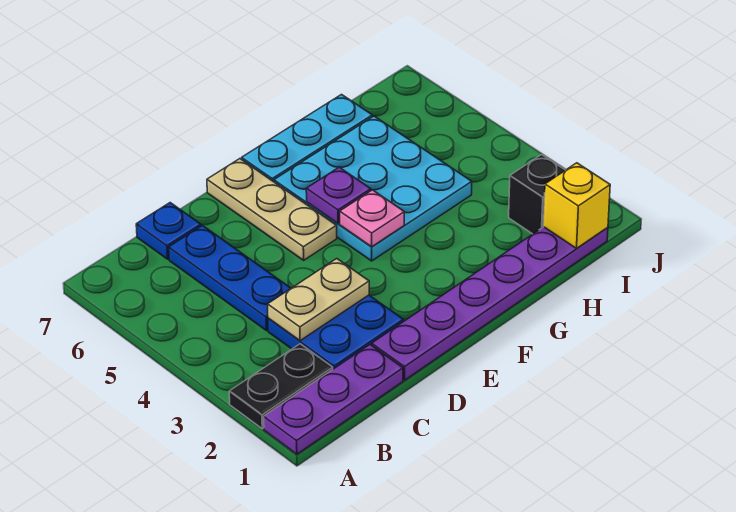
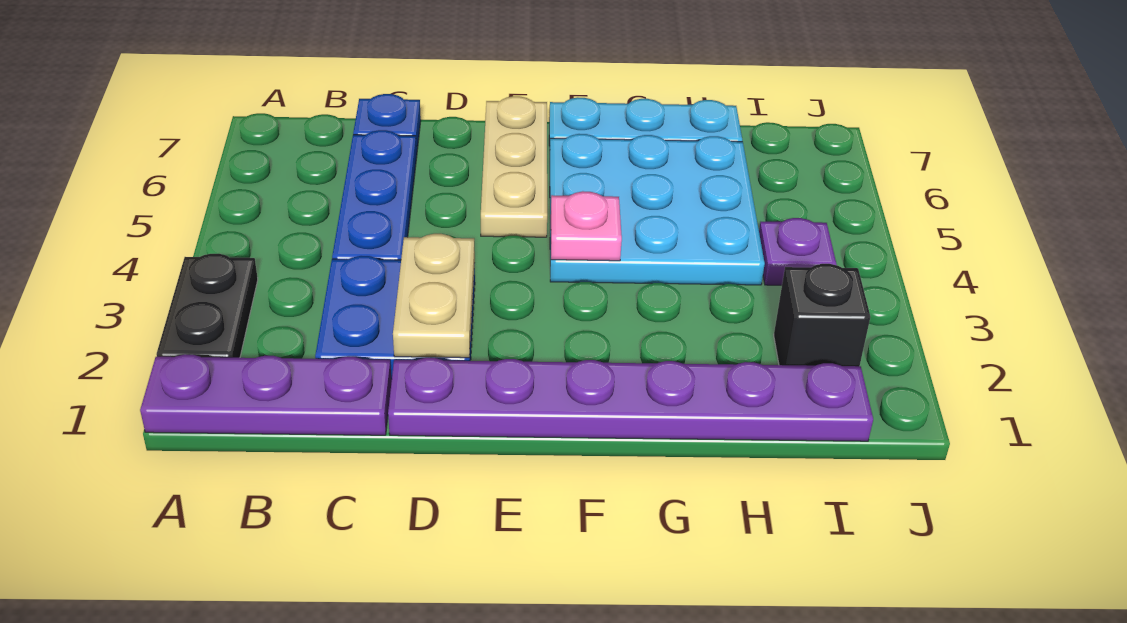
black 1x2 plate [229,344,333,429] -> black 1x2 plate turned to [156,254,258,358]
tan 1x2 plate [268,259,369,341] -> tan 1x2 plate turned to [393,234,475,358]
purple 1x1 plate [306,167,371,224] -> purple 1x1 plate moved to [759,218,837,285]
yellow 1x1 brick [543,163,610,248] -> none

